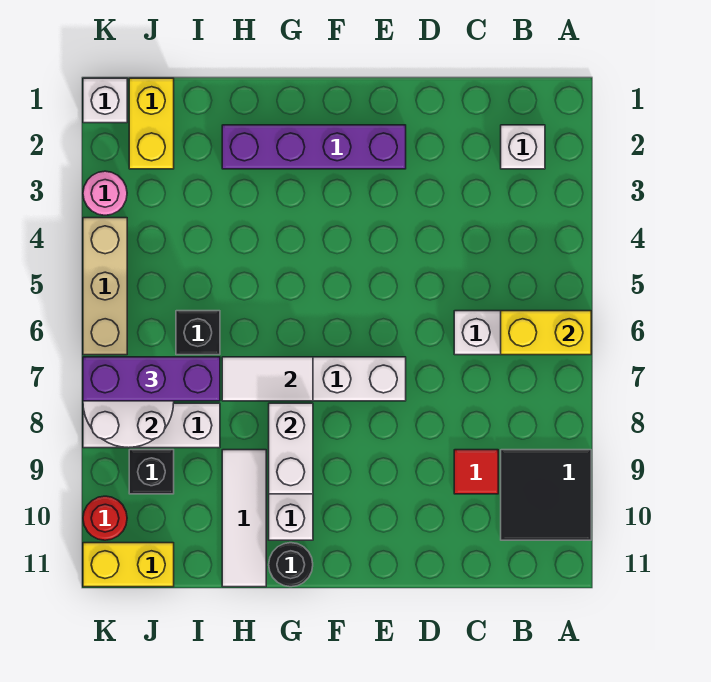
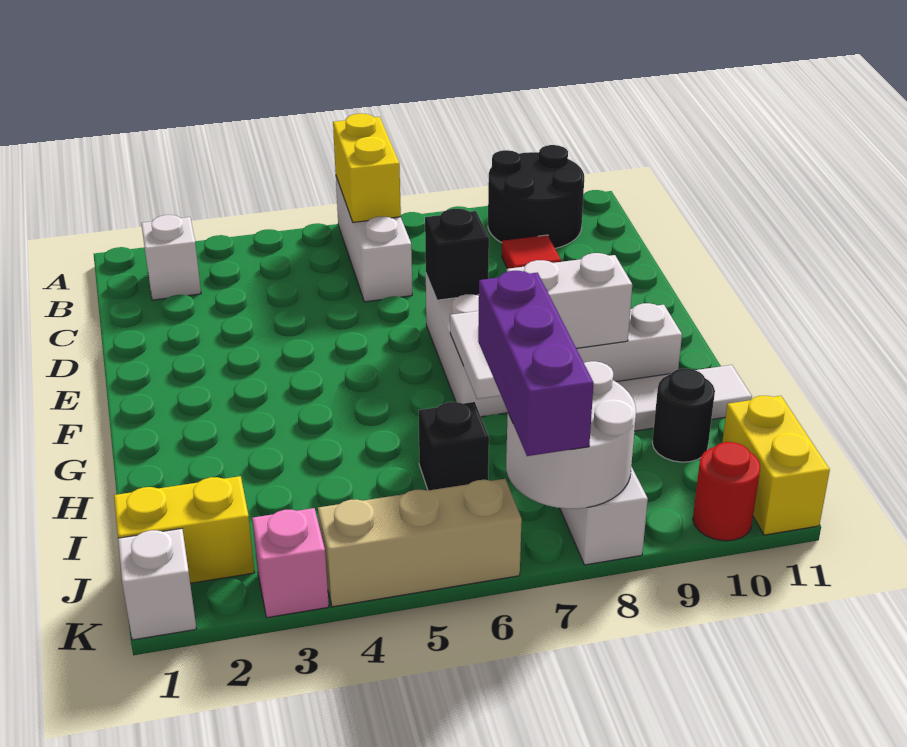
black 2x2 tile [501,450,591,540] -> black 2x2 round brick [488,145,584,248]
purple 1x4 brick [222,125,406,169] -> none
black 1x1 round brick [269,543,313,587] -> black 1x1 round brick moved to [652,369,715,462]
black 1x1 brick [129,450,174,494] -> black 1x1 brick moved to [425,209,489,300]
pink 1x1 round brick [83,171,127,215] -> pink 1x1 brick [252,508,329,618]

